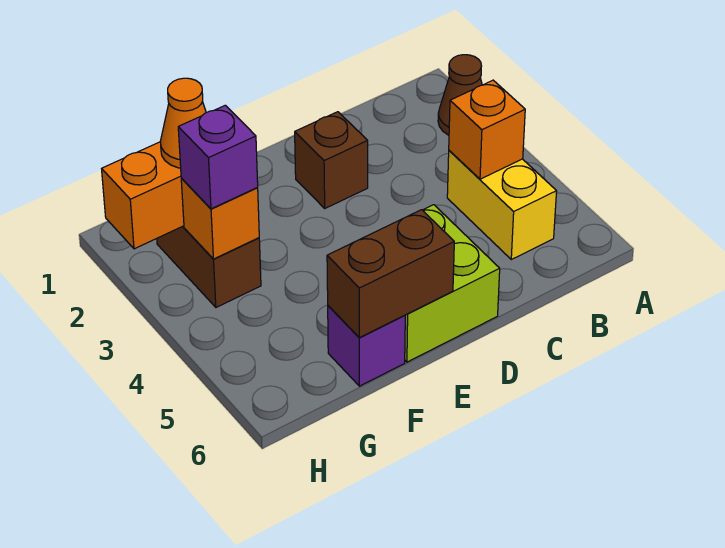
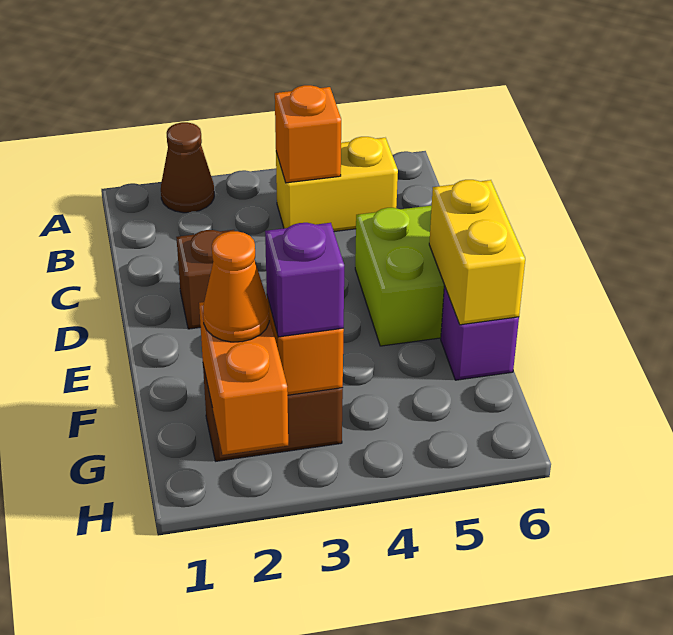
brown 1x2 brick [327,210,454,338] -> yellow 1x2 brick [429,180,525,325]

